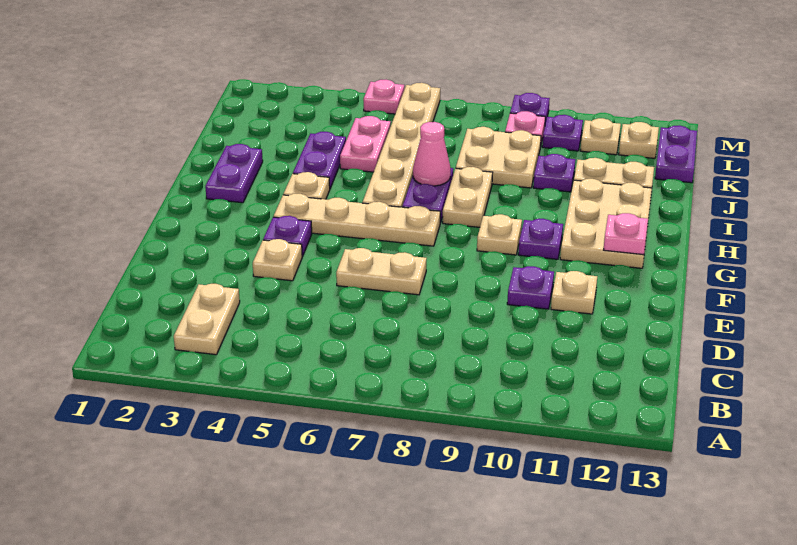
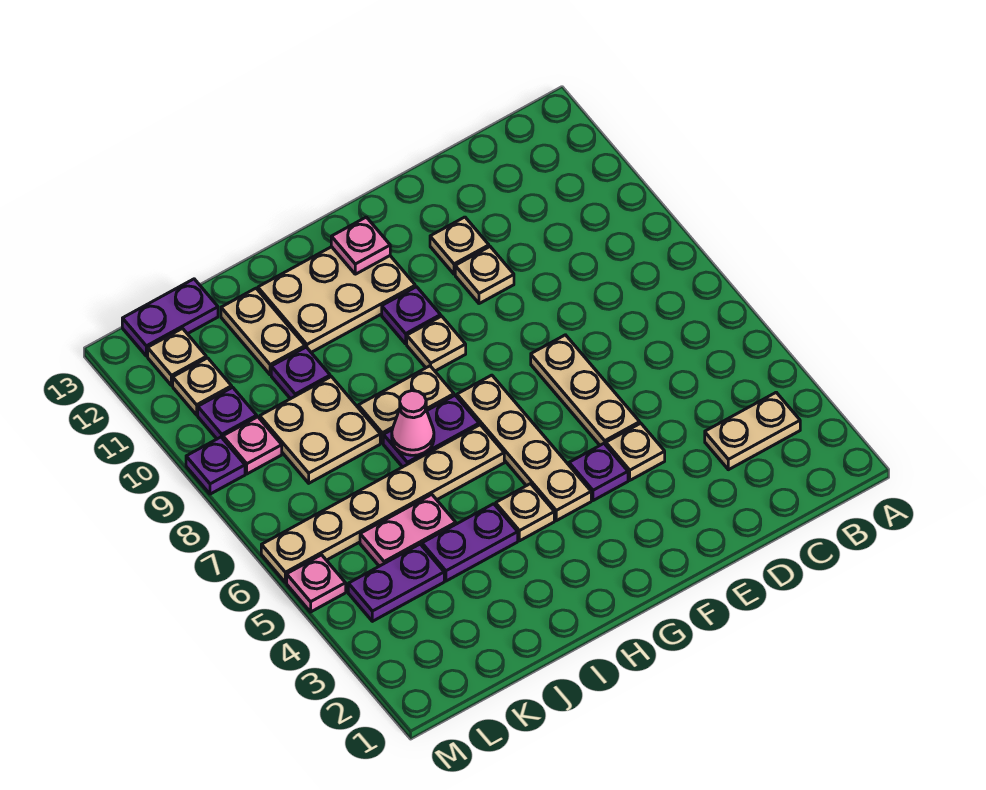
tan 1x2 plate [336,248,427,295] -> tan 1x3 plate [531,335,640,445]
purple 1x1 plate [507,266,554,309] -> tan 1x1 plate [455,247,514,304]
purple 1x2 plate [205,144,263,203] -> purple 1x2 plate moved to [348,544,444,621]

